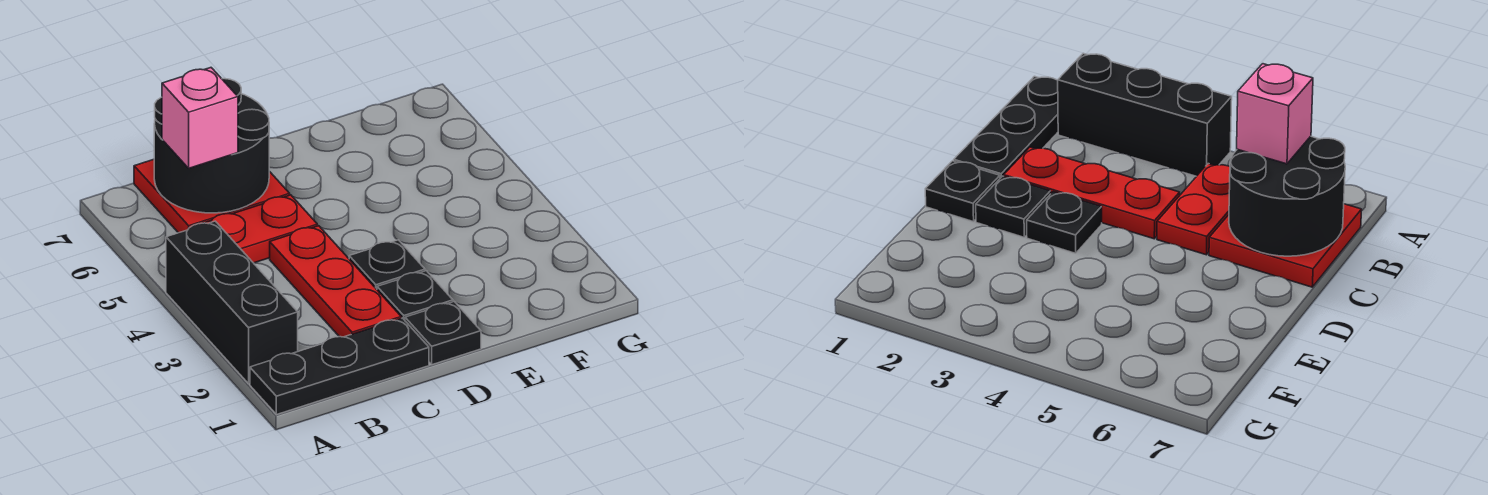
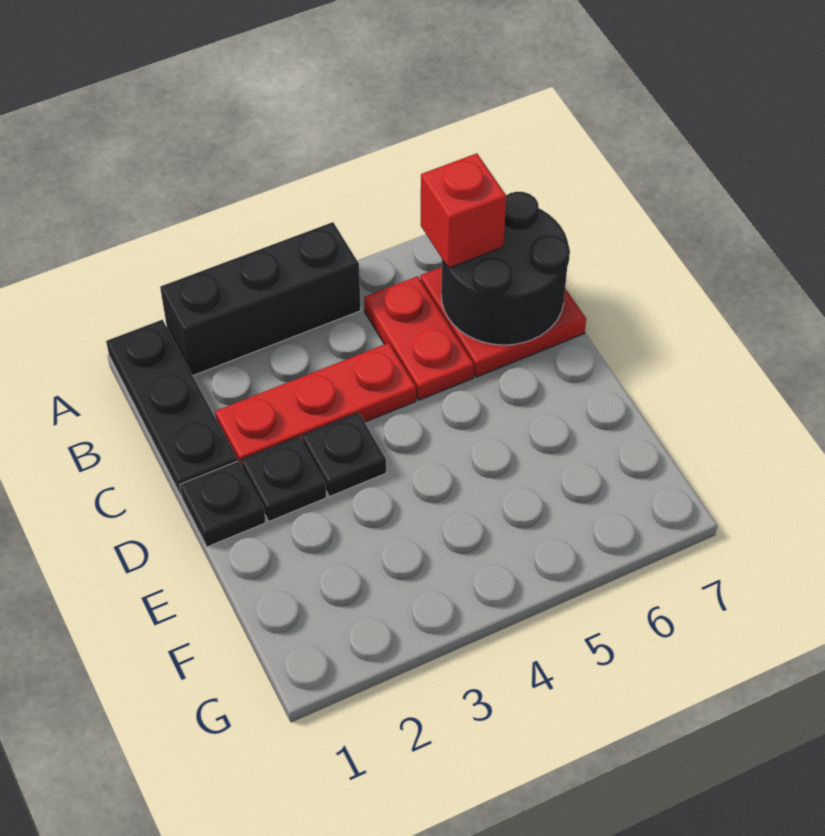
pink 1x1 brick [162,68,238,168] -> red 1x1 brick [421,153,506,268]

